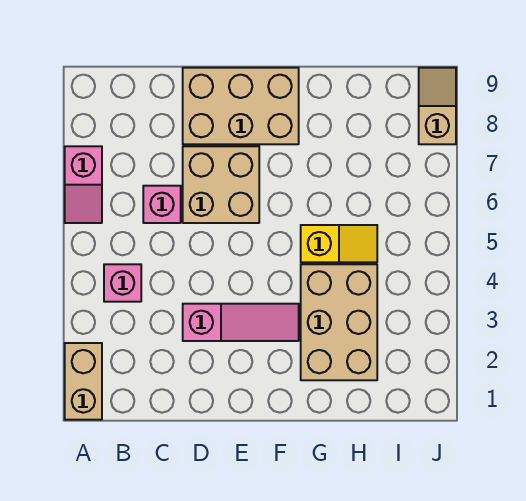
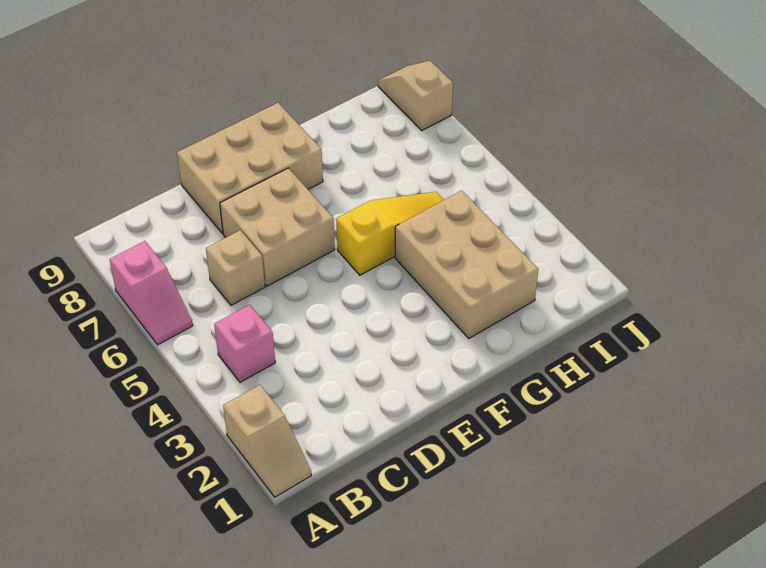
tan 1x2 brick [65,343,102,420] -> tan 1x2 slope [223,385,311,497]
pink 1x1 brick [143,186,181,223] -> tan 1x1 brick [206,230,265,305]
pink 1x3 slope [183,304,299,341] -> none
yellow 1x2 slope [301,225,377,262] -> yellow 1x3 slope [336,192,444,275]

